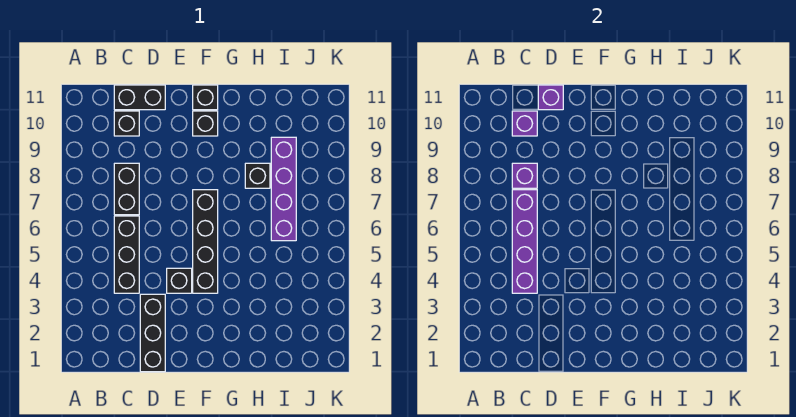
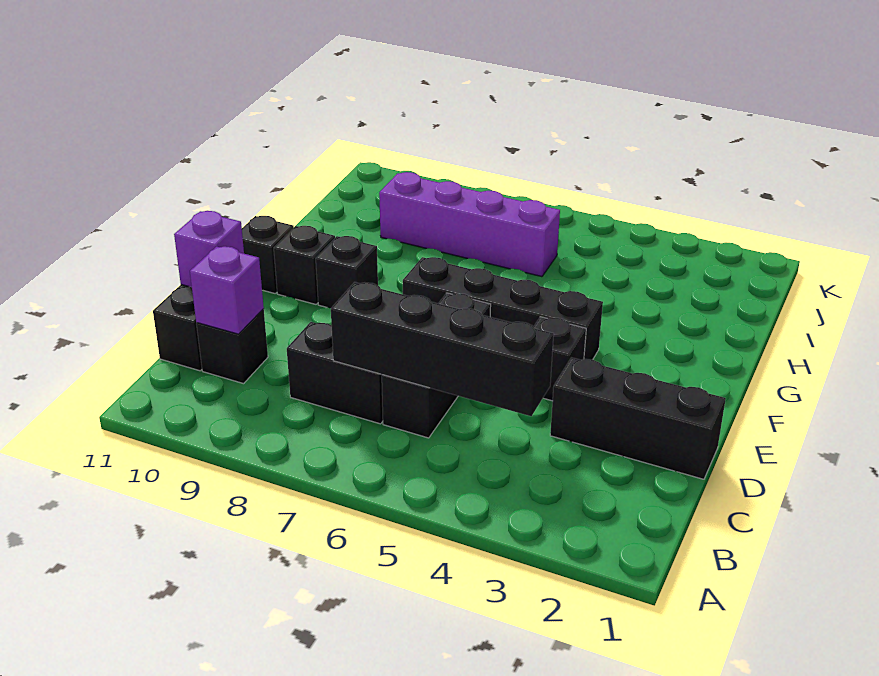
black 1x3 brick [114,216,139,293] -> black 1x3 brick turned to [382,293,491,438]
purple 1x4 brick [512,190,537,293] -> black 1x4 brick [331,282,554,416]
purple 1x1 brick [512,163,537,188] -> none
black 1x1 brick [245,163,270,188] -> black 1x1 brick moved to [316,236,378,308]

